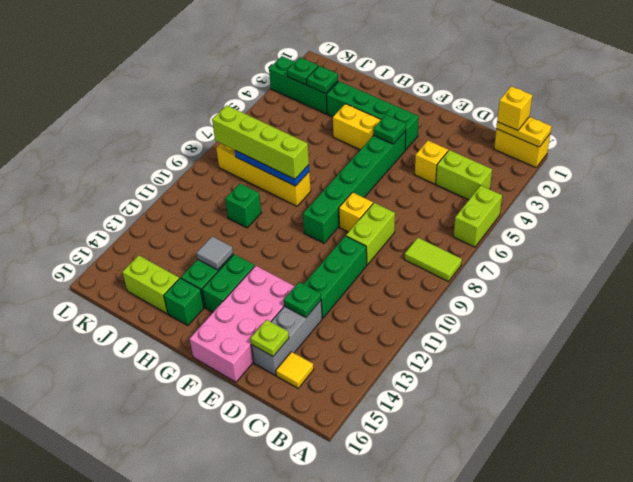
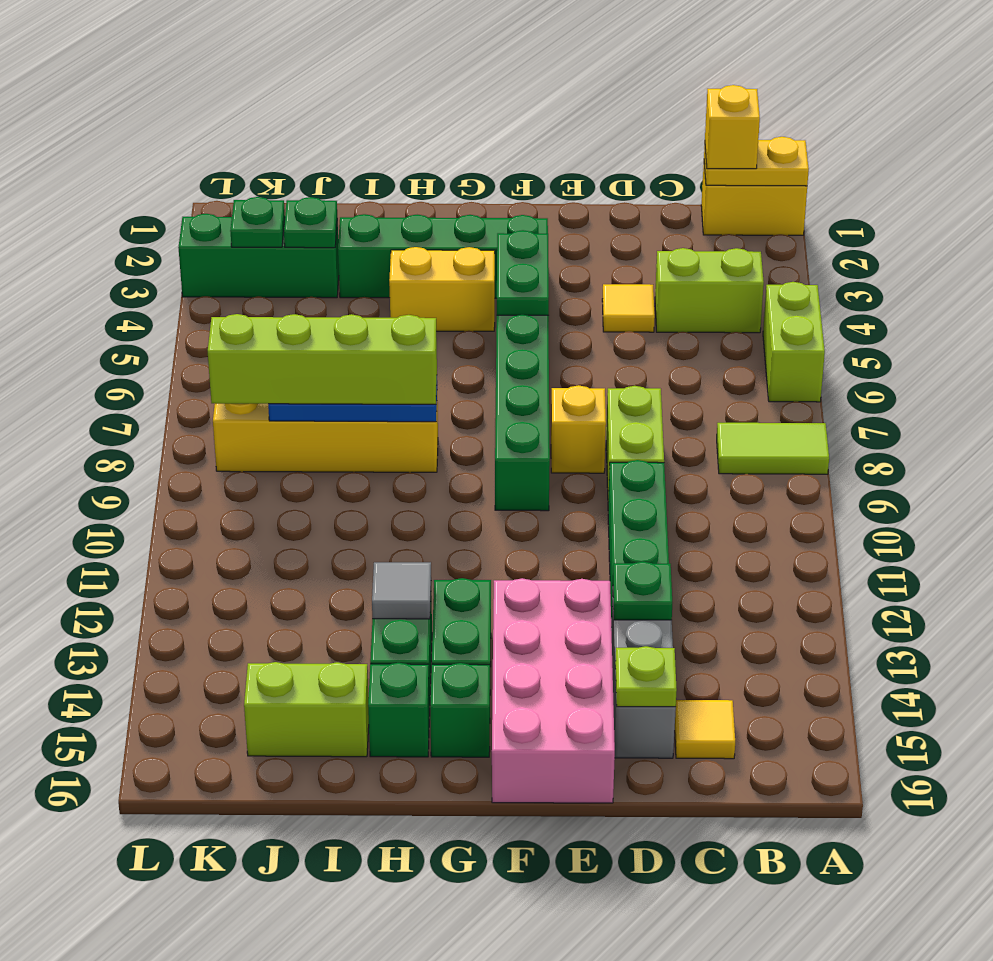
yellow 1x1 brick [415,141,448,184] -> yellow 1x1 tile [602,284,655,332]
green 1x1 plate [373,115,406,144] -> green 1x2 plate [497,230,549,315]
green 1x1 brick [225,184,261,228] -> green 1x1 brick moved to [430,663,490,757]

